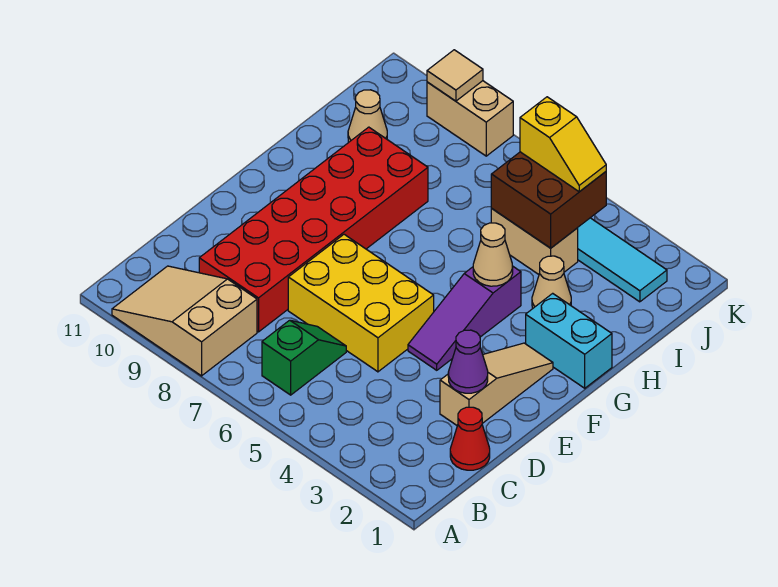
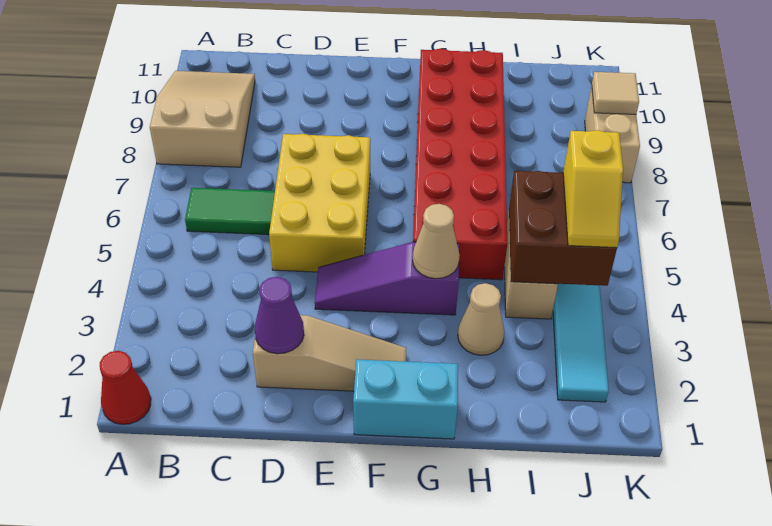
green 1x2 slope [262,320,346,395] -> green 1x2 tile [185,188,275,235]
red 1x1 cone [450,407,490,470] -> red 1x1 cone moved to [100,351,151,424]
red 2x6 brick [199,127,428,332] -> red 2x6 brick turned to [413,49,507,280]
cyan 1x2 brick [526,293,612,388] -> cyan 1x2 brick turned to [353,359,458,439]
tan 1x1 cone [348,90,387,142] -> none

